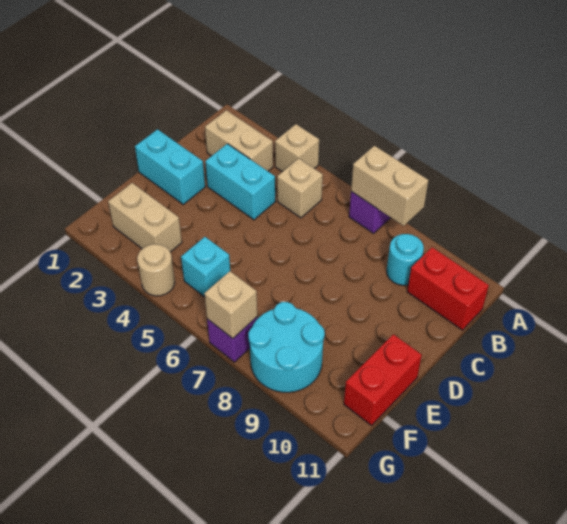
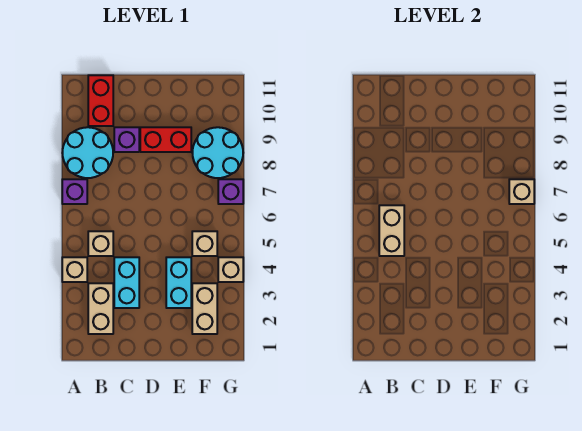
tan 1x2 brick [351,146,429,226] -> tan 1x2 brick moved to [379,205,404,256]
cyan 1x1 round brick [387,234,424,285] -> cyan 2x2 round brick [62,127,113,178]
none -> purple 1x1 brick [114,127,139,152]
cyan 1x2 brick [135,129,205,204] -> cyan 1x2 brick moved to [166,257,191,308]
red 1x2 brick [344,334,422,426] -> red 1x2 brick moved to [140,127,191,152]
cyan 1x1 brick [181,237,230,297] -> tan 1x1 brick [192,231,217,256]
tan 1x1 round brick [137,244,175,296] -> tan 1x1 brick [218,257,243,282]

